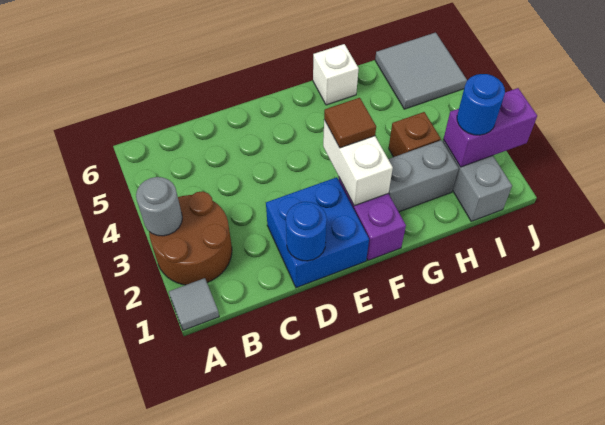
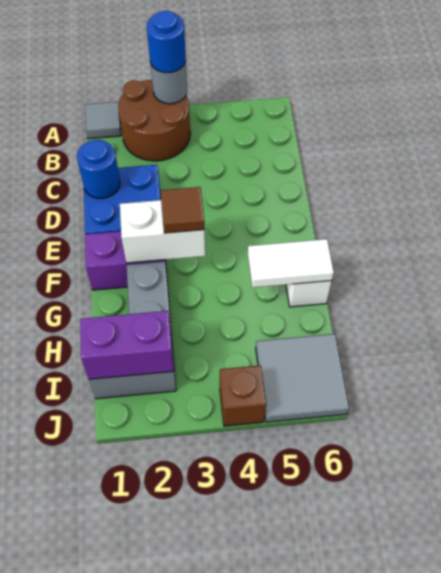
none -> white 1x2 tile [248,239,334,288]
brown 1x1 brick [389,112,441,157] -> brown 1x1 brick moved to [220,365,266,426]
purple 1x2 brick [443,88,537,167] -> purple 1x2 brick turned to [80,311,174,379]
blue 1x1 round brick [457,74,505,135] -> blue 1x1 round brick moved to [147,11,186,73]

